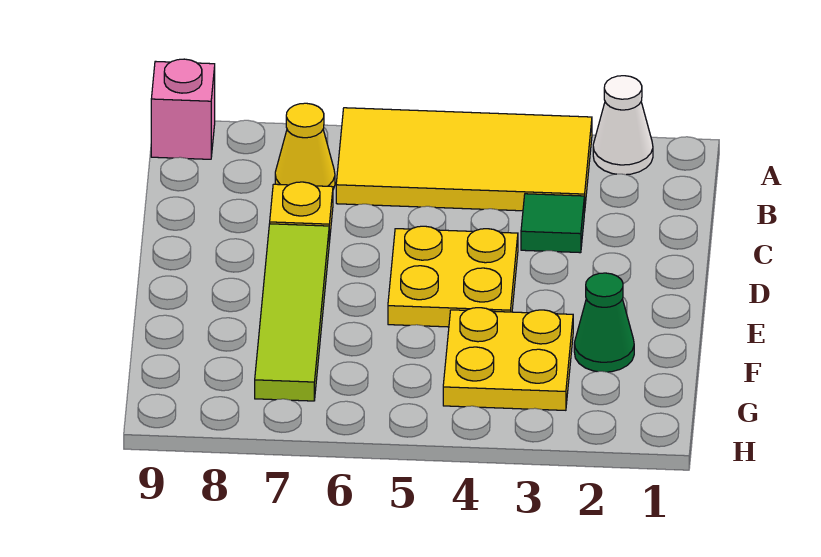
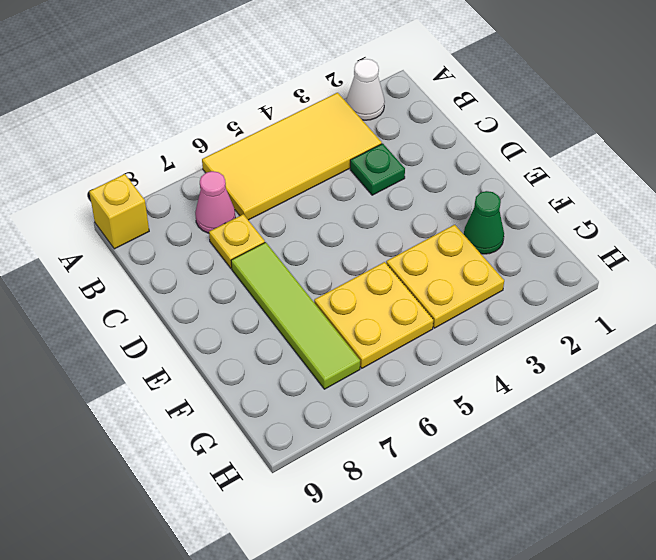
pink 1x1 brick [151,59,215,159] -> yellow 1x1 brick [89,174,149,249]
yellow 1x1 cone [275,103,335,189] -> pink 1x1 cone [195,171,235,233]
green 1x1 tile [521,194,584,253] -> green 1x1 plate [350,144,405,195]
yellow 2x2 plate [388,226,518,327] -> yellow 2x2 plate moved to [314,262,433,368]

